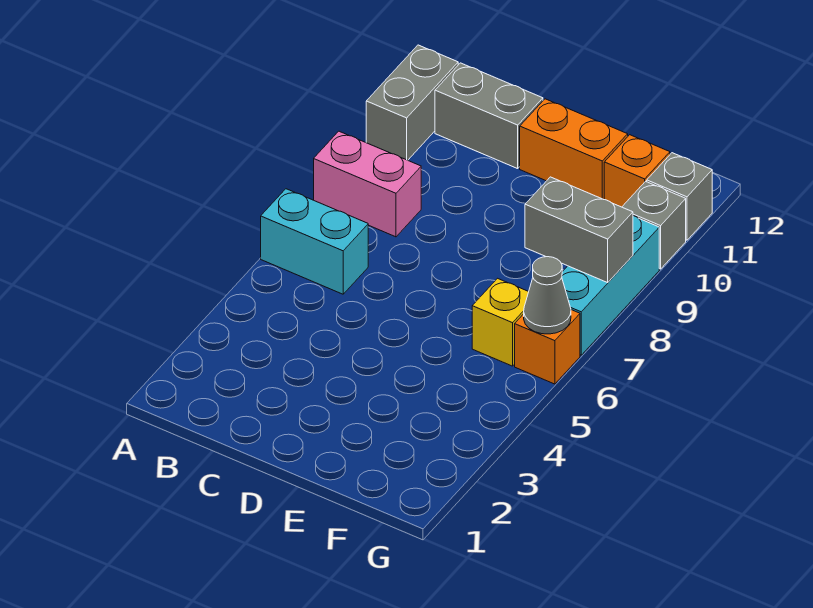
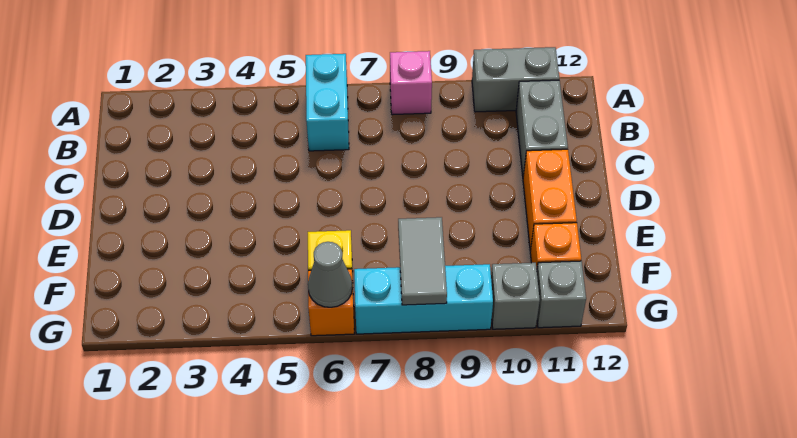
pink 1x2 brick [314,131,421,237] -> pink 1x1 brick [390,51,432,115]
grey 1x2 brick [525,177,633,283] -> grey 1x2 tile [398,217,447,305]

